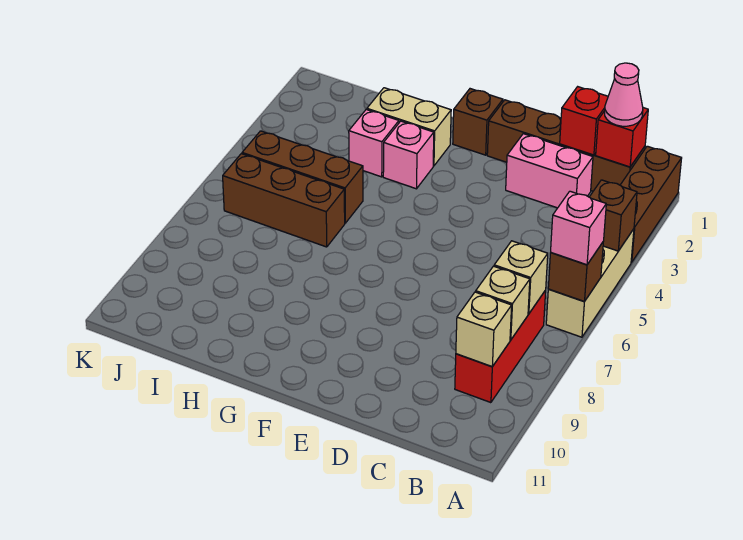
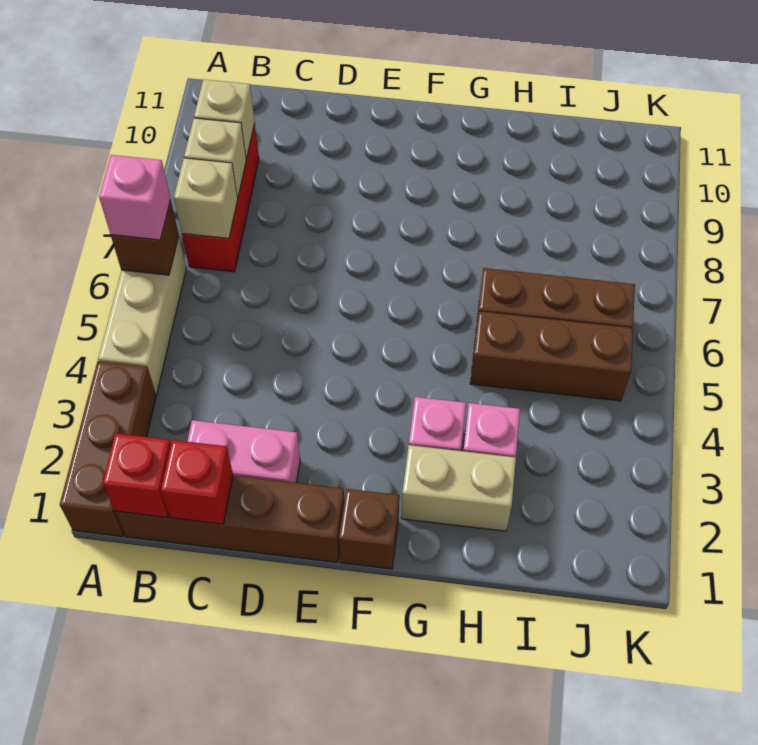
brown 1x1 brick [590,180,637,251] -> none
pink 1x1 cone [604,63,643,126] -> none

